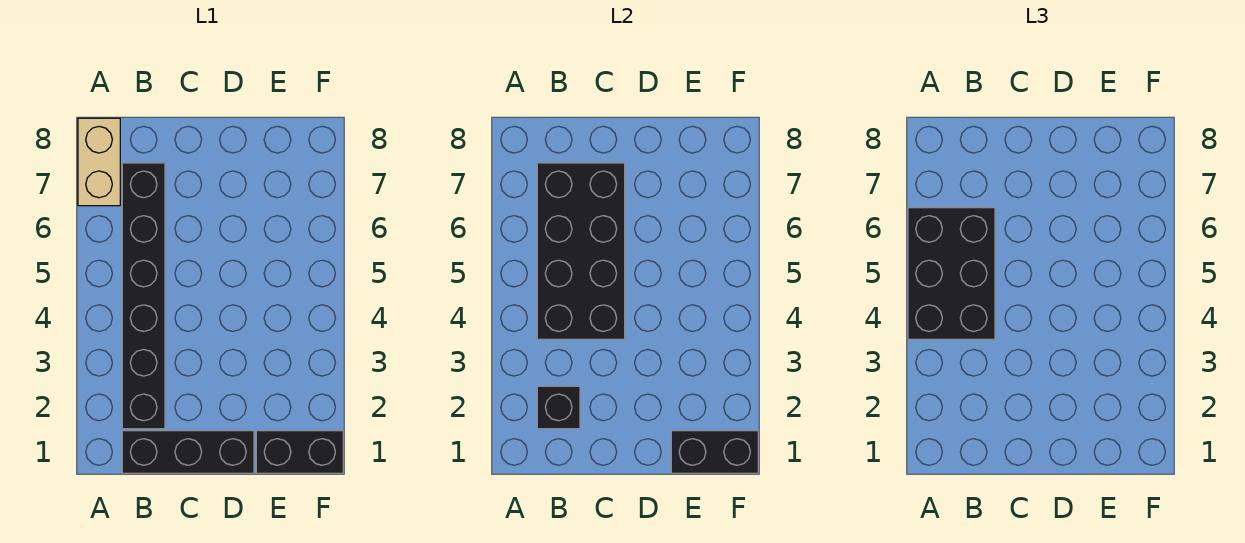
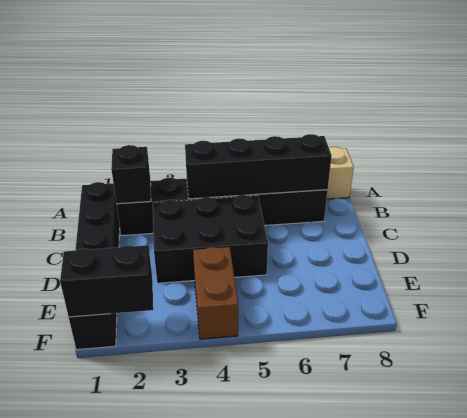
black 2x3 brick [908,208,995,339] -> black 2x3 brick moved to [153,195,268,283]
black 2x4 brick [537,163,625,339] -> black 1x4 brick [185,134,332,199]
black 1x2 brick [671,431,758,473] -> black 1x2 brick turned to [60,245,153,317]
none -> brown 1x2 brick [193,247,238,339]

